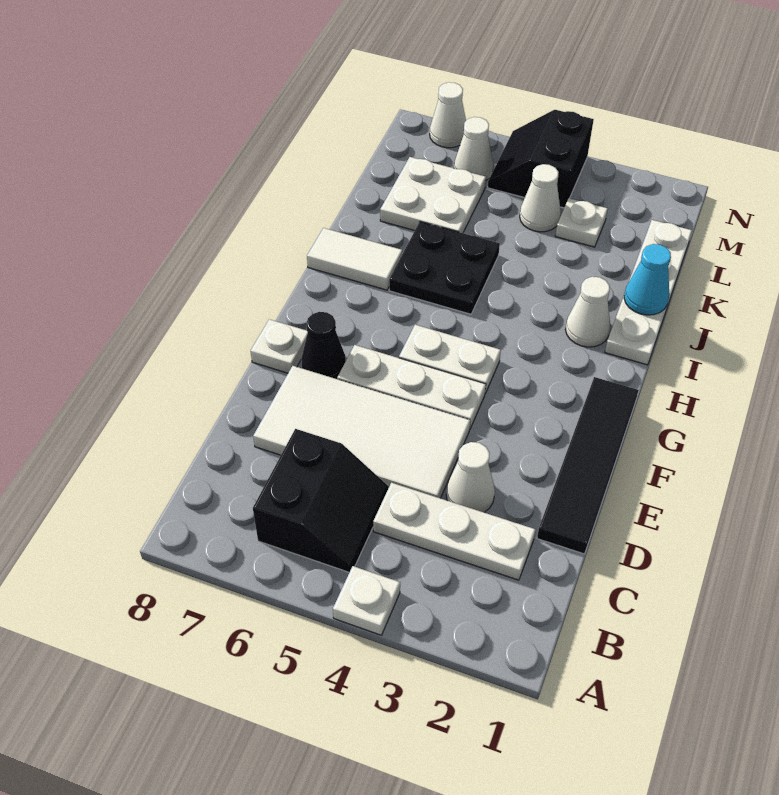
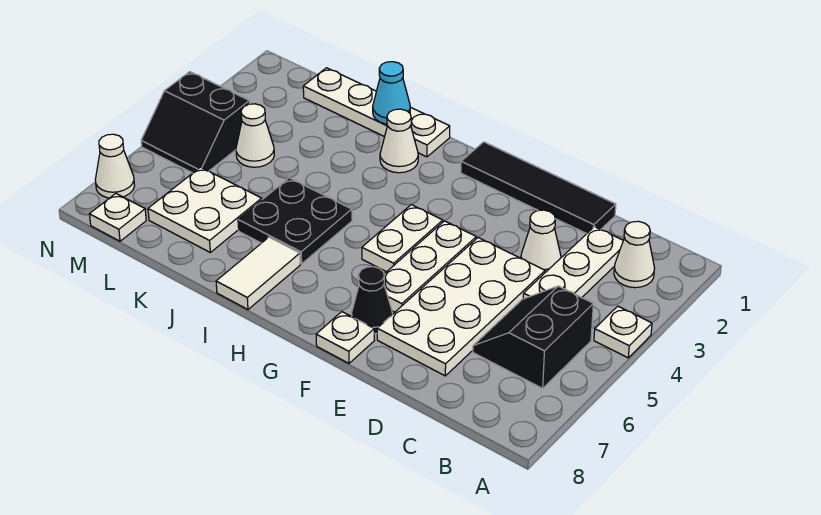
black 2x2 slope [253,429,389,572] -> black 2x2 slope turned to [473,286,593,388]
white 2x4 tile [253,366,470,498] -> white 2x4 plate [377,238,545,376]
white 1x1 plate [555,198,608,247] -> white 1x1 plate moved to [89,194,146,241]
white 1x1 cone [454,117,493,180] -> white 1x1 cone moved to [614,221,655,288]

